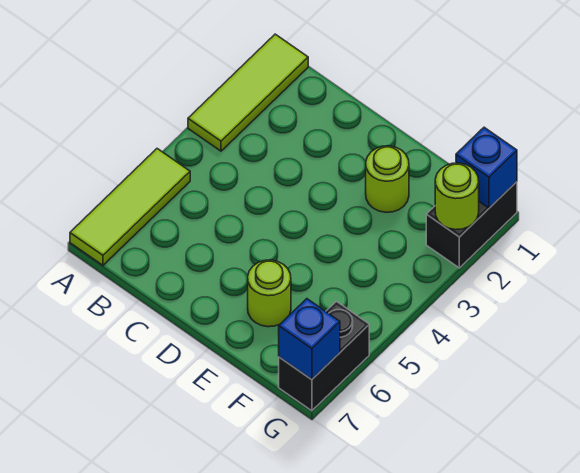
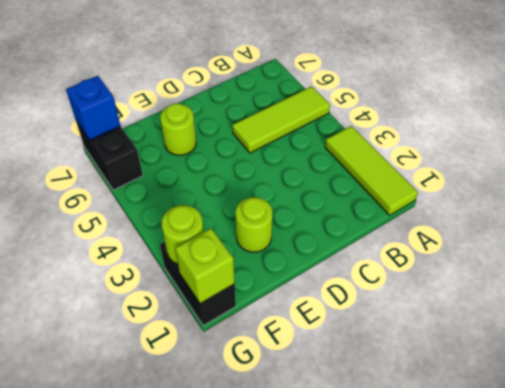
lime 1x3 tile [70,149,190,265] -> lime 1x3 tile turned to [232,86,330,153]
blue 1x1 brick [456,127,517,208] -> lime 1x1 brick [175,229,235,304]

